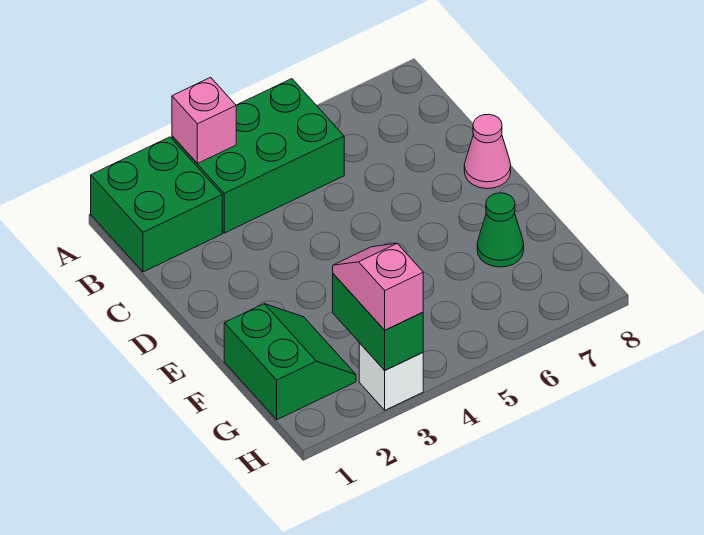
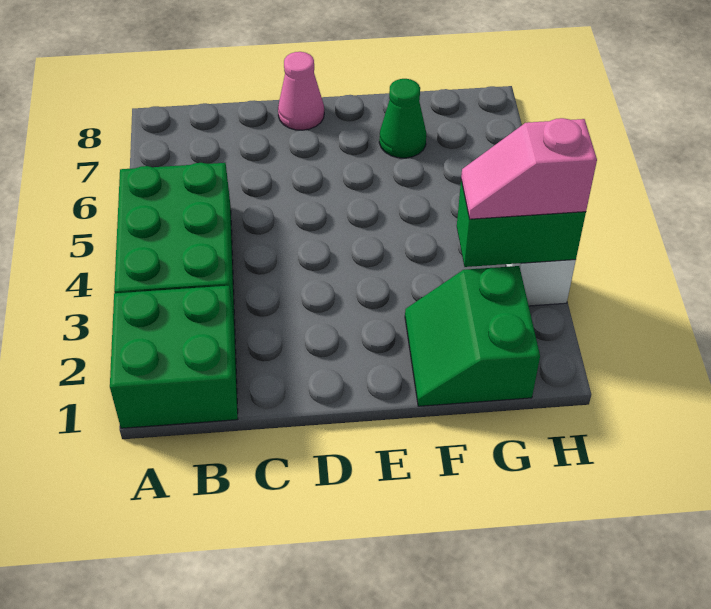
pink 1x1 brick [172,77,236,163] -> none
green 2x2 slope [224,304,356,420] -> green 2x2 slope turned to [405,266,540,406]

